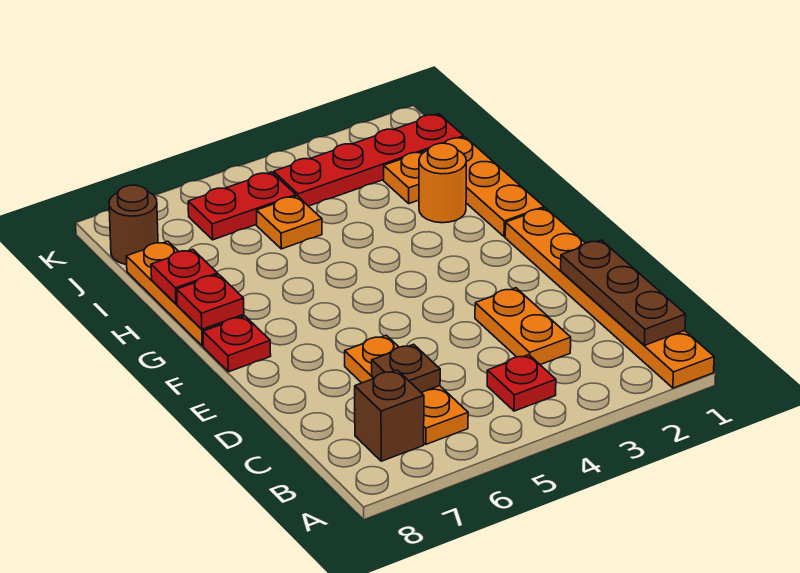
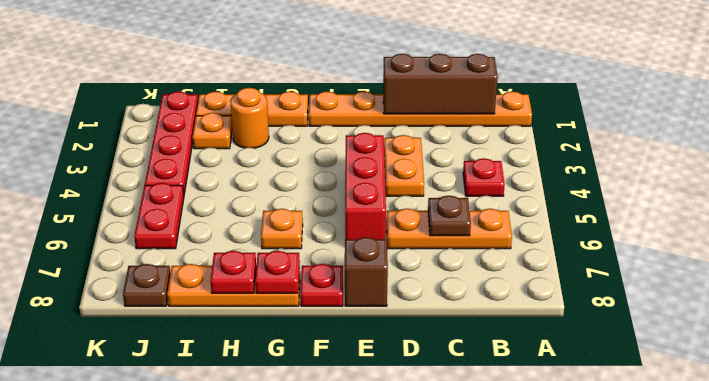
brown 1x3 plate [561,240,686,345] -> brown 1x3 brick [383,54,498,114]
brown 1x1 brick [355,370,424,461] -> brown 1x1 brick moved to [345,237,388,306]
orange 1x2 plate [475,288,571,365] -> orange 1x2 plate turned to [384,135,424,196]
none -> red 1x3 brick [345,133,386,239]
orange 1x1 plate [257,196,322,249] -> orange 1x1 plate moved to [261,209,303,249]
brown 1x1 round brick [109,185,158,265] -> brown 1x1 plate [123,264,170,306]

